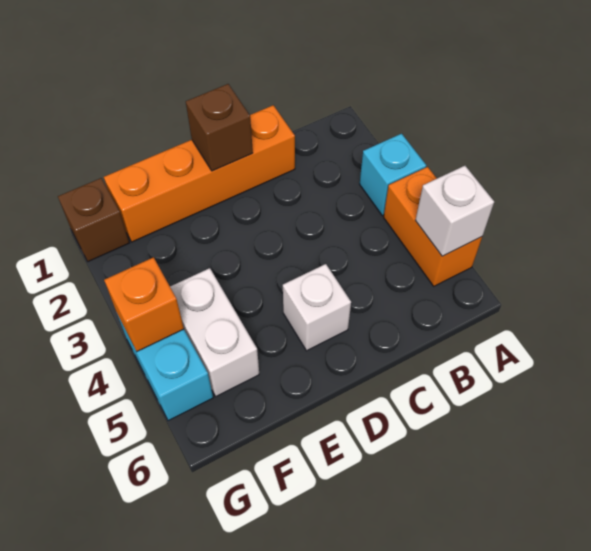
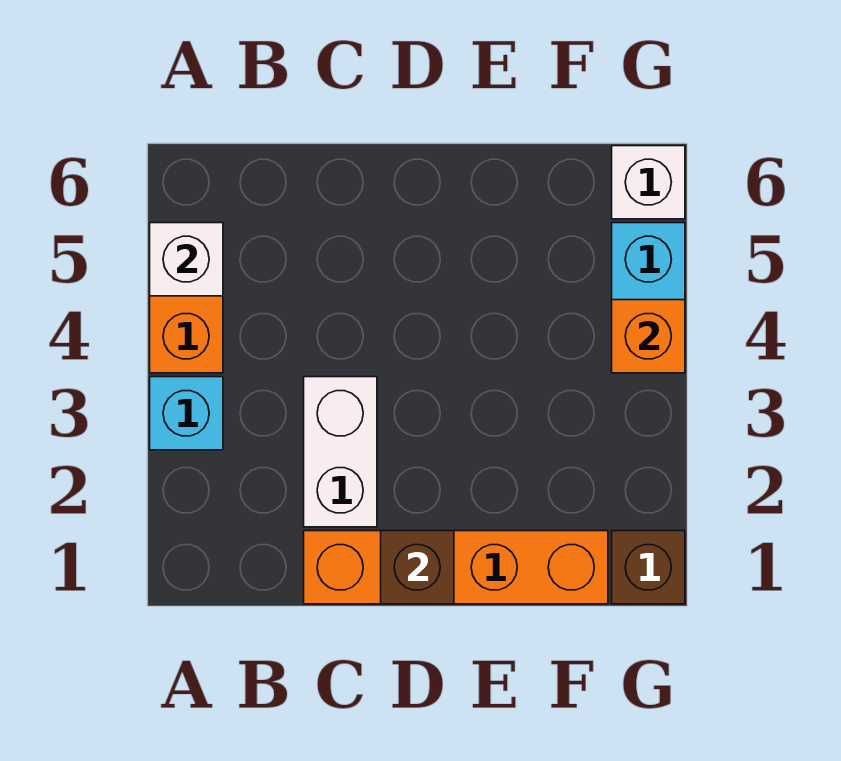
white 1x1 brick [283,264,351,351] -> white 1x1 brick moved to [612,146,685,219]
white 1x2 brick [170,268,259,396] -> white 1x2 brick moved to [304,377,377,527]

